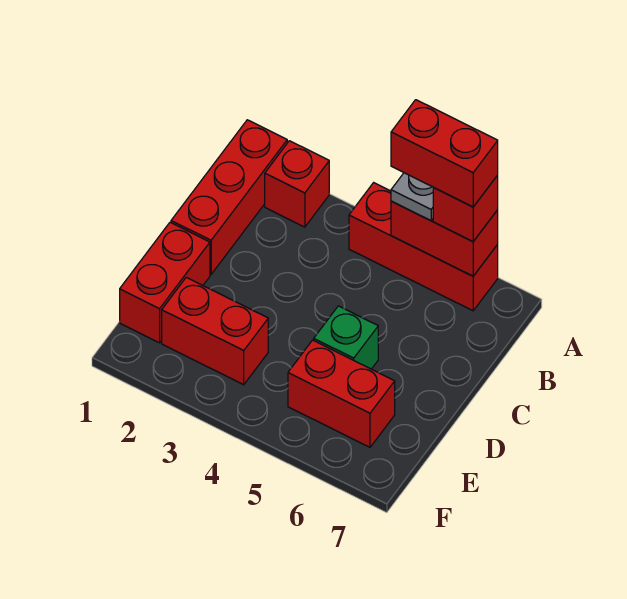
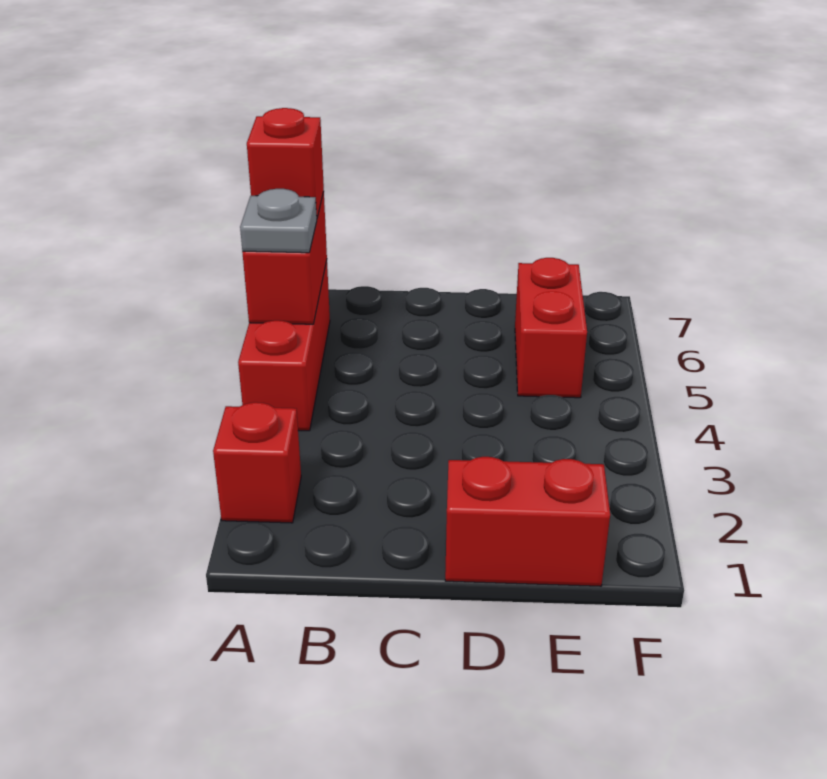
red 1x3 brick [171,120,287,274] -> none
red 1x2 brick [391,100,498,207] -> none
green 1x1 brick [314,306,378,369] -> none
red 1x2 brick [162,277,268,385] -> none

